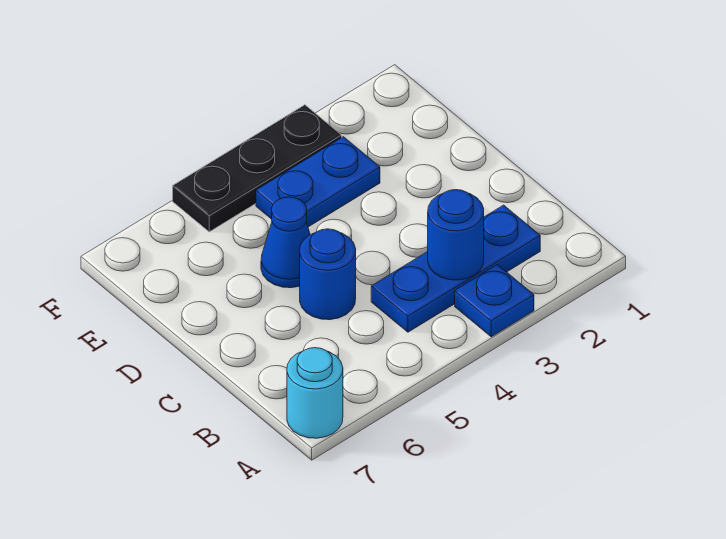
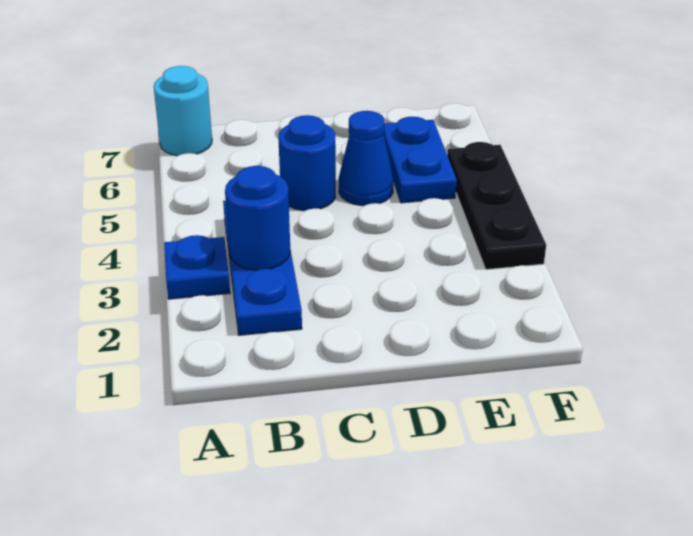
blue 1x2 plate [256,137,380,227] -> blue 1x2 plate moved to [384,117,457,203]

